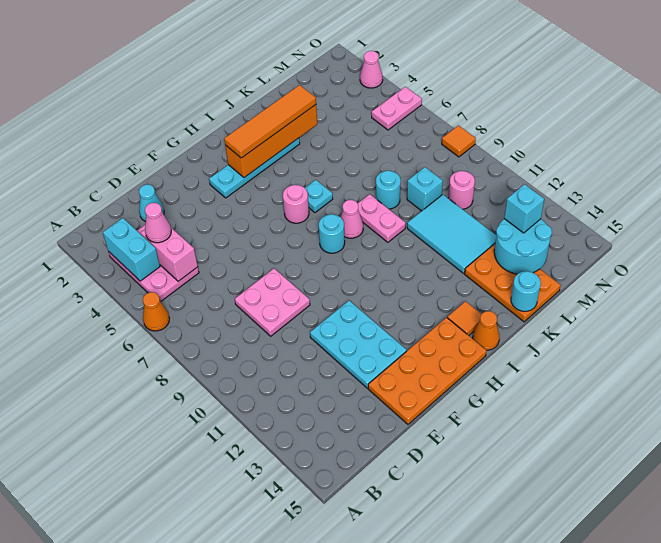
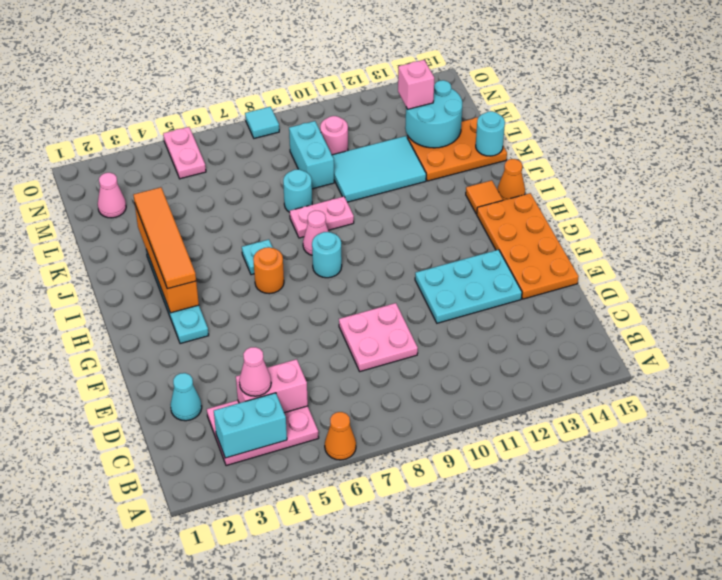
pink 1x1 round brick [283,185,309,223] -> orange 1x1 round brick [253,247,284,294]
cyan 1x1 brick [407,167,443,211] -> cyan 1x2 brick [289,121,334,189]
cyan 1x1 brick [504,184,544,233] -> pink 1x1 brick [398,60,434,109]
pink 1x1 cone [360,51,383,88] -> pink 1x1 cone moved to [98,173,126,218]
orange 1x1 tile [442,125,476,157] -> cyan 1x1 tile [245,107,279,138]

